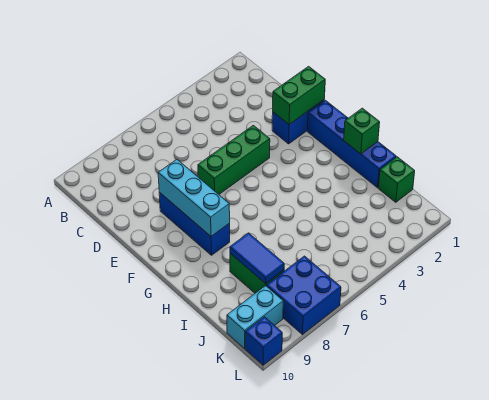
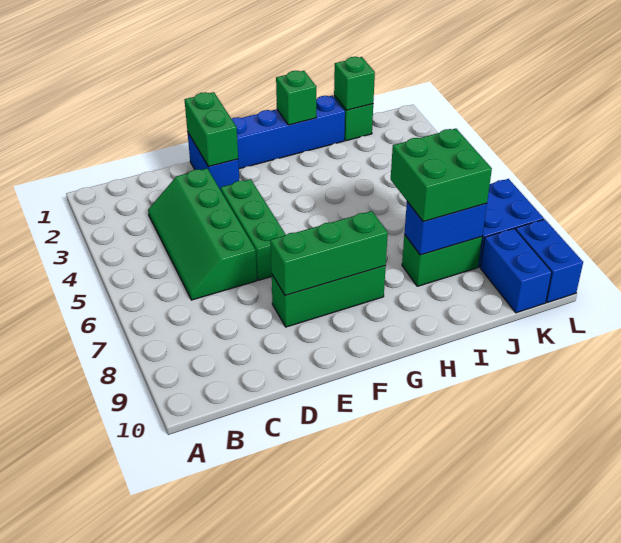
none -> green 2x4 slope [148,168,257,300]
blue 1x3 brick [159,192,230,255] -> green 1x3 brick [272,266,386,327]
cyan 1x3 brick [158,159,230,236] -> green 1x3 brick [270,211,388,296]
none -> green 2x2 brick [391,128,492,222]
blue 1x2 tile [230,233,284,284] -> blue 1x2 brick [404,202,487,255]
none -> green 1x1 brick [334,57,375,110]
cyan 1x2 brick [227,286,283,349] -> blue 1x2 brick [480,229,552,313]
blue 1x1 brick [245,317,282,365] -> blue 1x2 brick [516,219,583,303]

